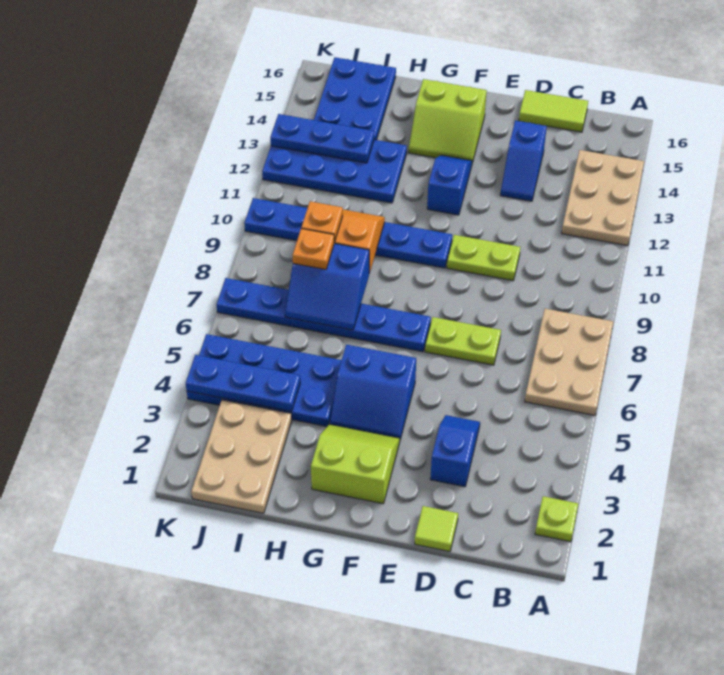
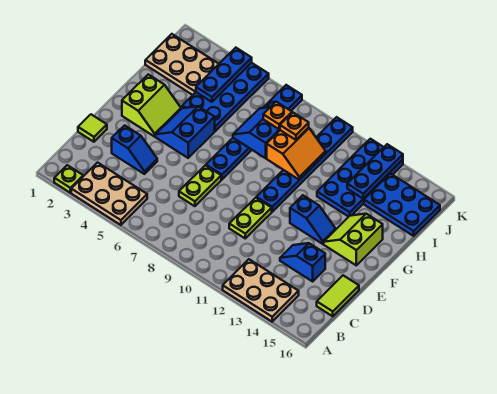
tan 2x3 plate [525,309,613,415] -> tan 2x3 plate moved to [71,163,147,225]

